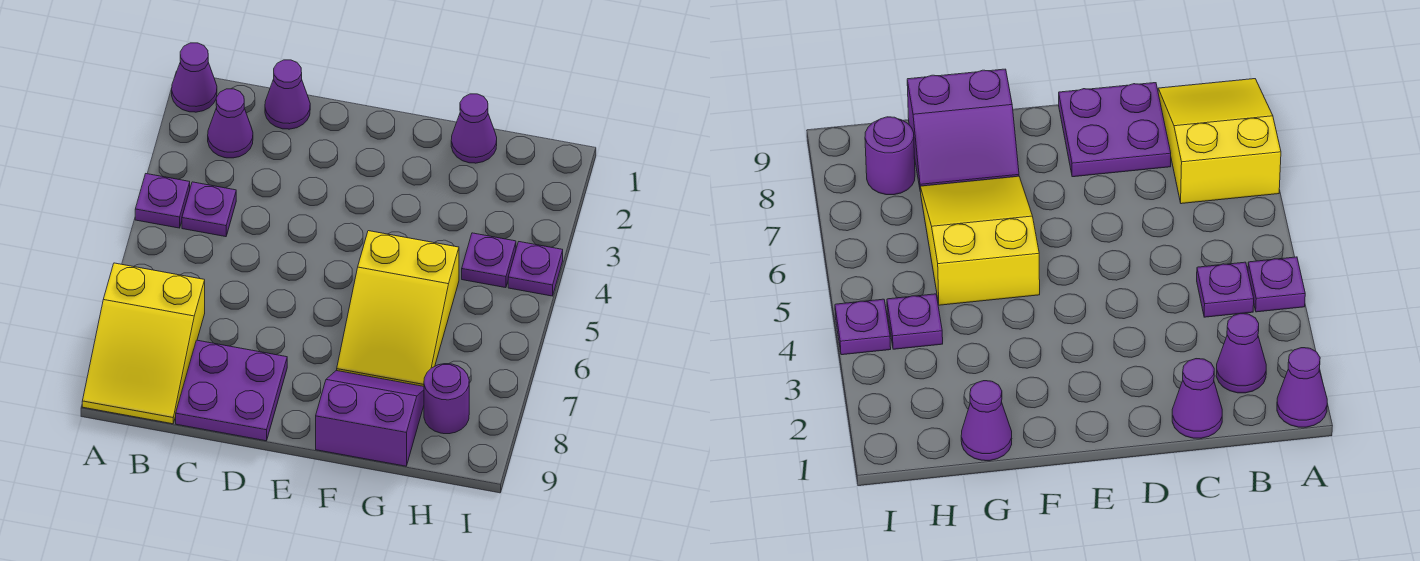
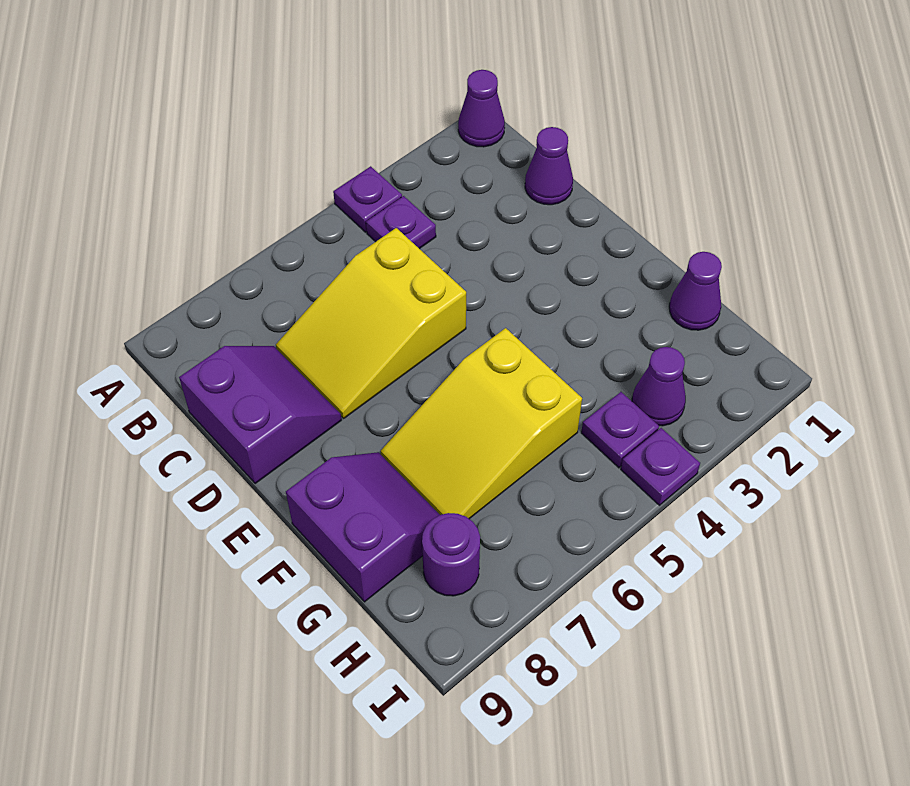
yellow 2x3 slope [82,263,205,424] -> yellow 2x3 slope moved to [276,228,466,418]
purple 1x1 cone [208,89,253,158] -> purple 1x1 cone moved to [632,347,686,426]
purple 2x2 plate [176,340,287,441] -> purple 2x2 slope [179,346,341,484]

